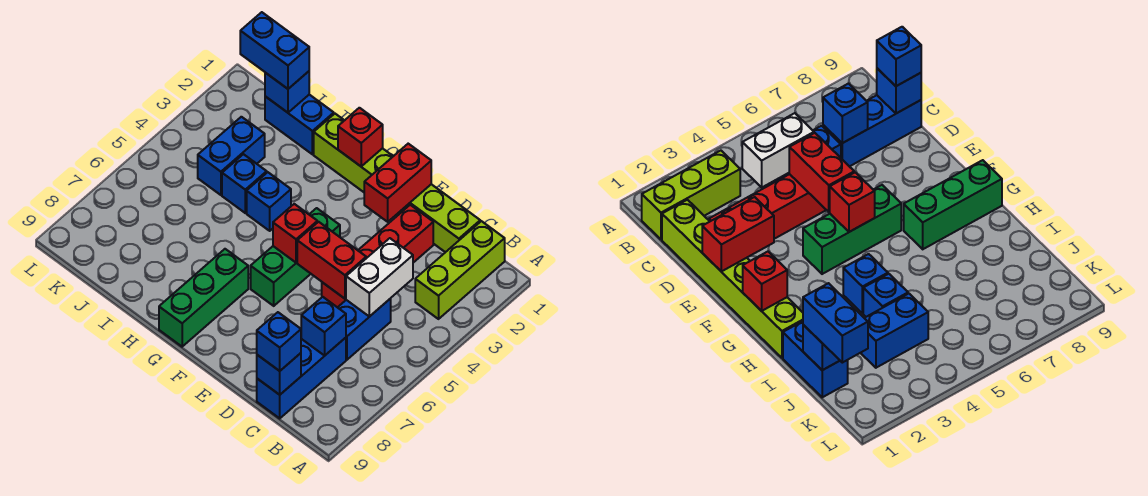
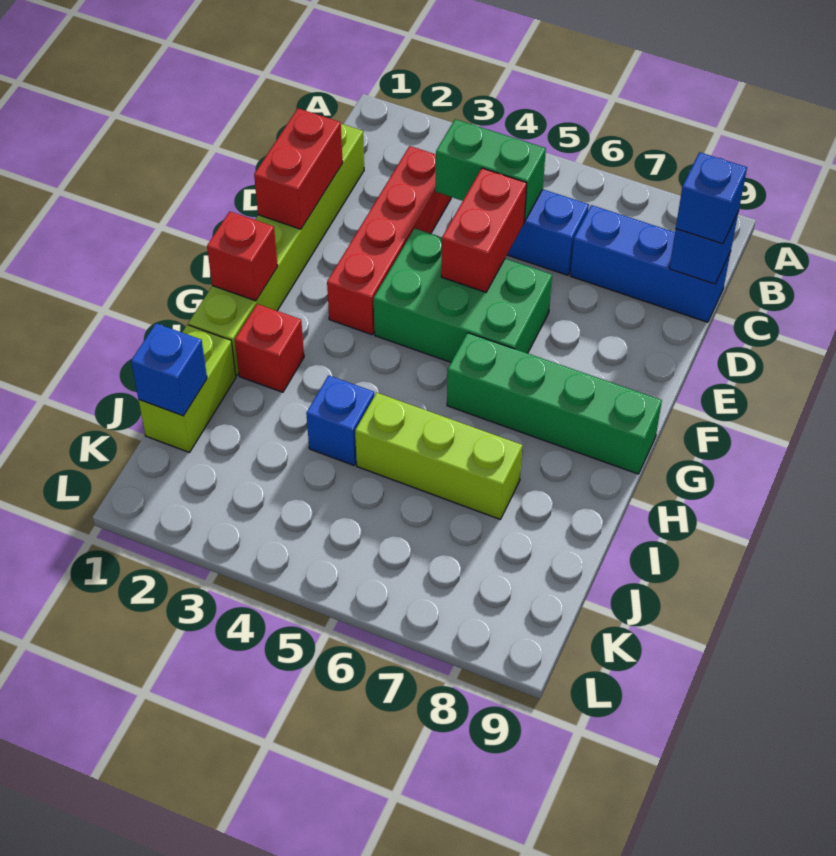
lime 1x3 brick [415,221,505,319] -> lime 1x3 brick moved to [355,393,522,519]
white 1x2 brick [346,238,413,317] -> green 1x2 brick [435,119,546,221]
blue 1x1 brick [301,297,346,356] -> none
red 1x4 brick [322,205,433,307] -> red 1x4 brick turned to [327,146,451,335]
red 1x2 brick [364,144,431,222] -> red 1x2 brick turned to [254,108,343,229]
green 1x3 brick [251,208,340,306] -> green 2x3 brick [374,228,552,362]
red 1x1 brick [273,204,317,263] -> red 1x1 brick moved to [235,304,304,392]
green 1x3 brick [159,249,248,347] -> green 1x4 brick [447,333,662,474]
blue 1x1 brick [247,172,291,231] -> none
blue 1x2 brick [265,95,334,154] -> lime 1x2 brick [139,325,236,453]
blue 1x2 brick [240,12,309,89] -> none
blue 1x2 brick [198,117,265,195] -> none

